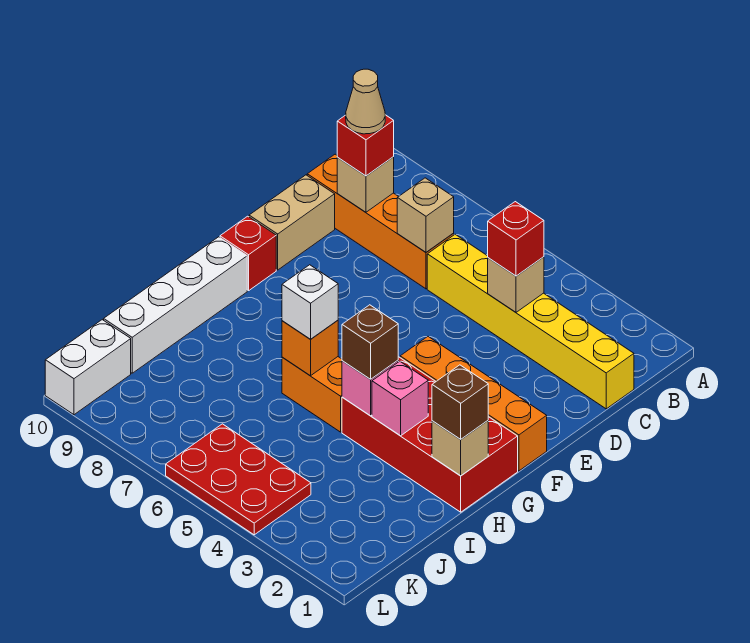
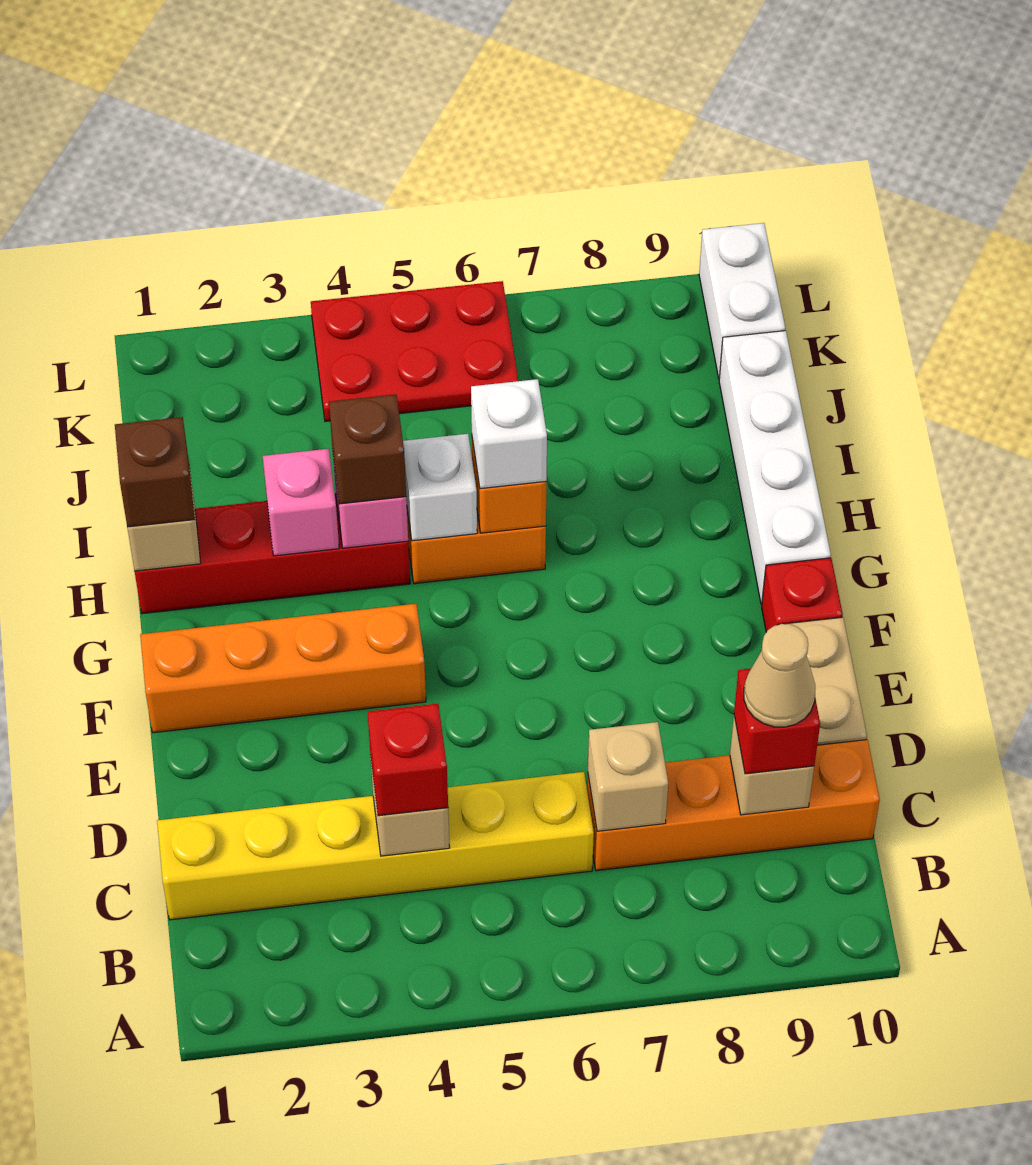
red 2x4 brick [342,357,518,512] -> red 1x4 brick [135,493,410,614]
none -> white 1x1 brick [403,434,477,541]

